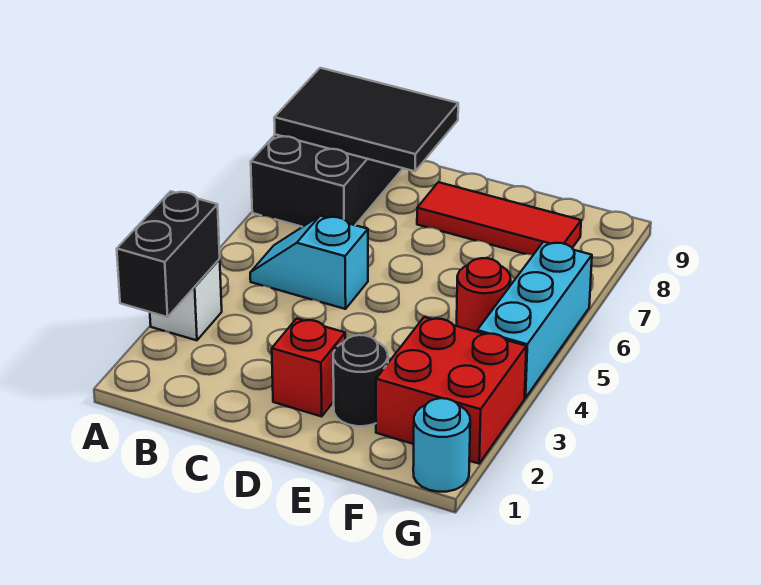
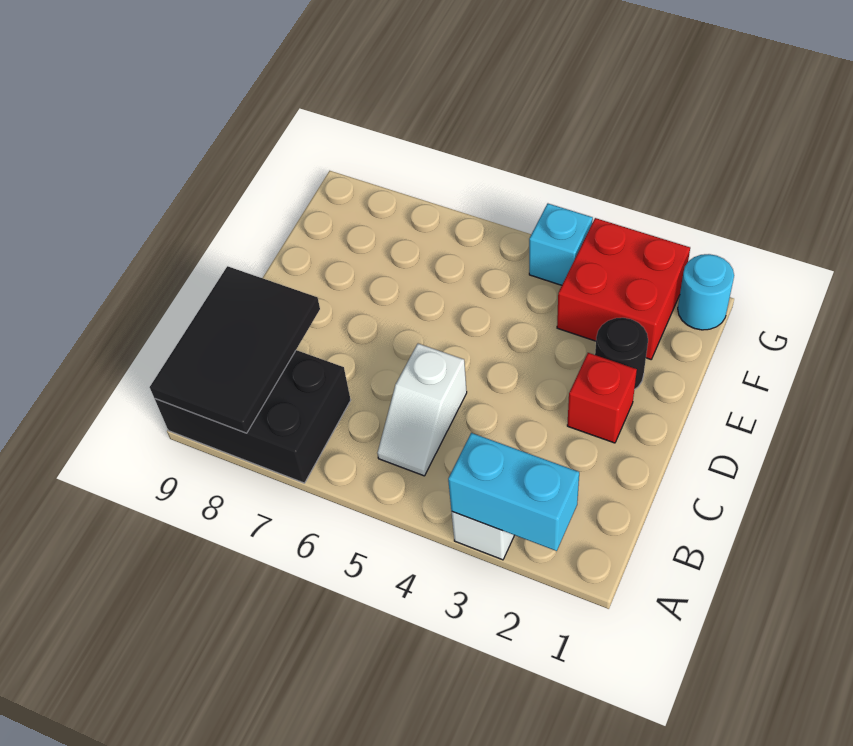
black 1x2 brick [117,191,220,317] -> cyan 1x2 brick [448,433,579,551]
cyan 1x2 slope [250,216,368,309] -> white 1x2 slope [377,344,467,476]
red 1x3 tile [417,182,581,255] -> none
red 1x1 round brick [457,258,511,332] -> none
cyan 1x3 brick [477,242,592,398] -> cyan 1x1 brick [529,204,593,285]

